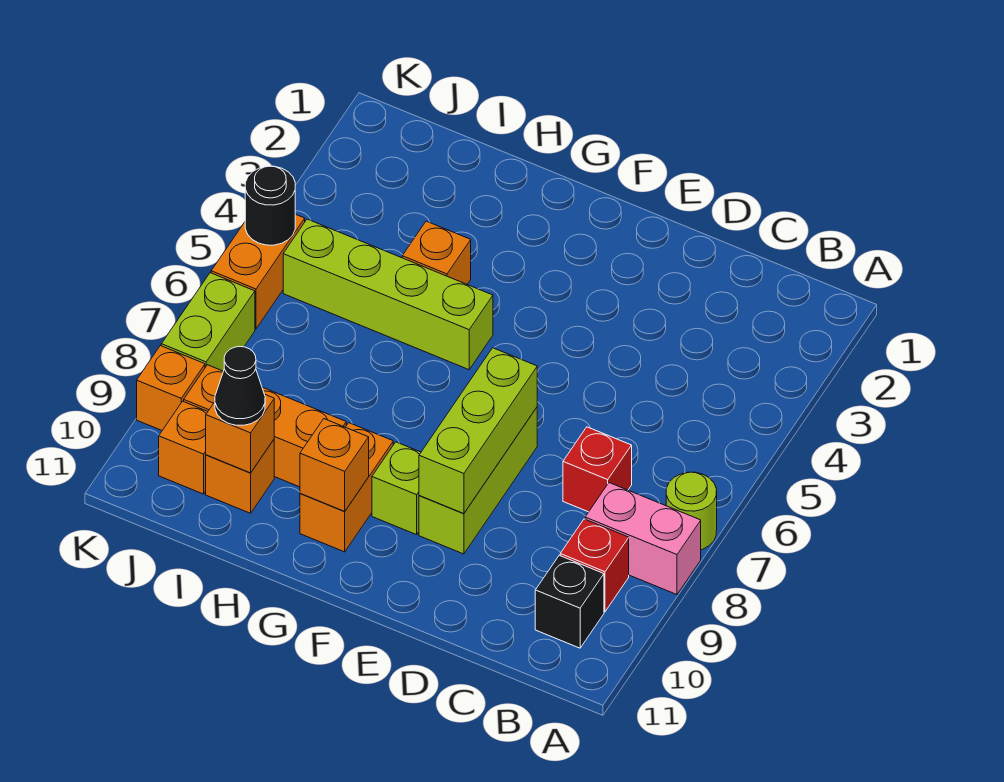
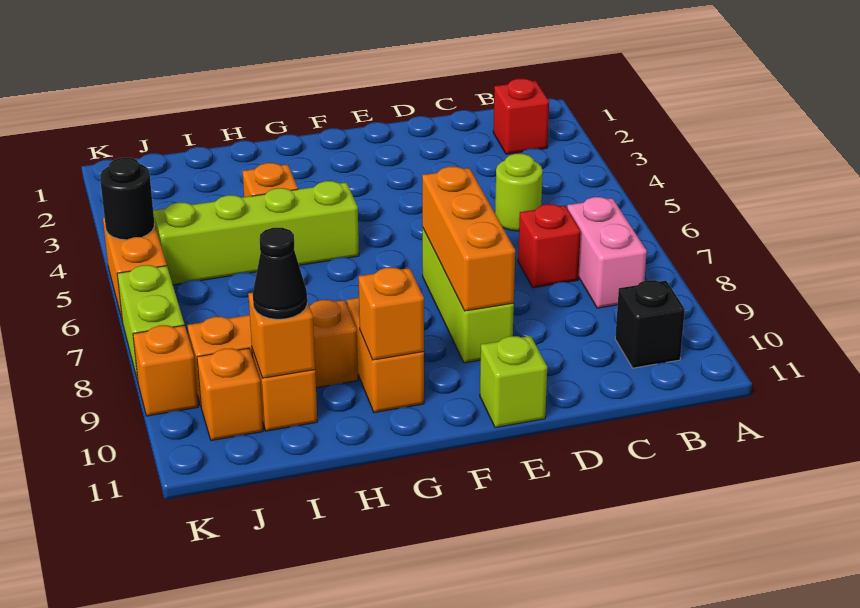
lime 1x1 round brick [666,472,717,550] -> lime 1x1 round brick moved to [495,154,543,231]
pink 1x2 brick [585,483,701,595] -> pink 1x2 brick turned to [567,197,647,308]
red 1x1 brick [560,519,629,612] -> red 1x1 brick moved to [493,79,549,154]
lime 1x3 brick [419,348,537,514] -> orange 1x3 brick [422,167,515,311]
lime 1x1 brick [372,442,421,535] -> lime 1x1 brick moved to [480,336,547,428]

